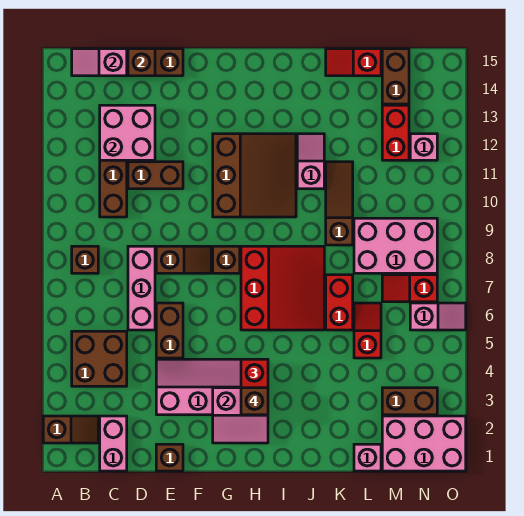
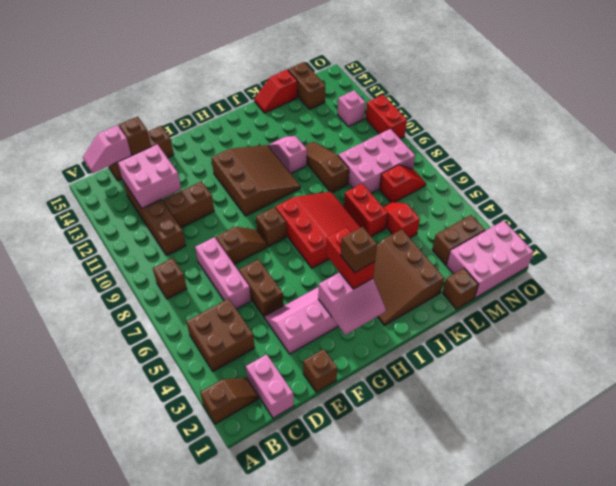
none -> brown 3x3 slope [373,230,444,326]
pink 1x1 brick [354,444,381,471] -> brown 1x1 brick [442,268,478,309]
red 1x2 slope [382,275,437,302] -> red 1x2 slope turned to [380,165,426,203]
red 1x2 brick [382,105,409,160] -> red 1x2 brick moved to [366,95,407,139]
pink 1x2 slope [410,303,466,330] -> none

